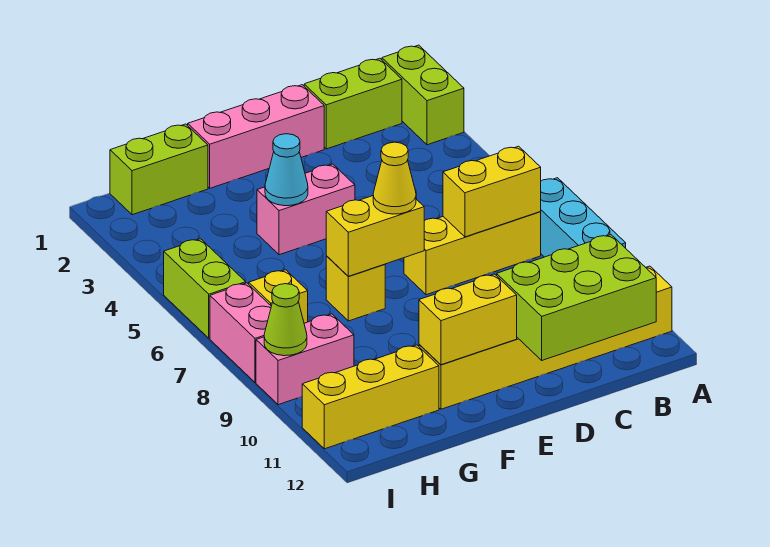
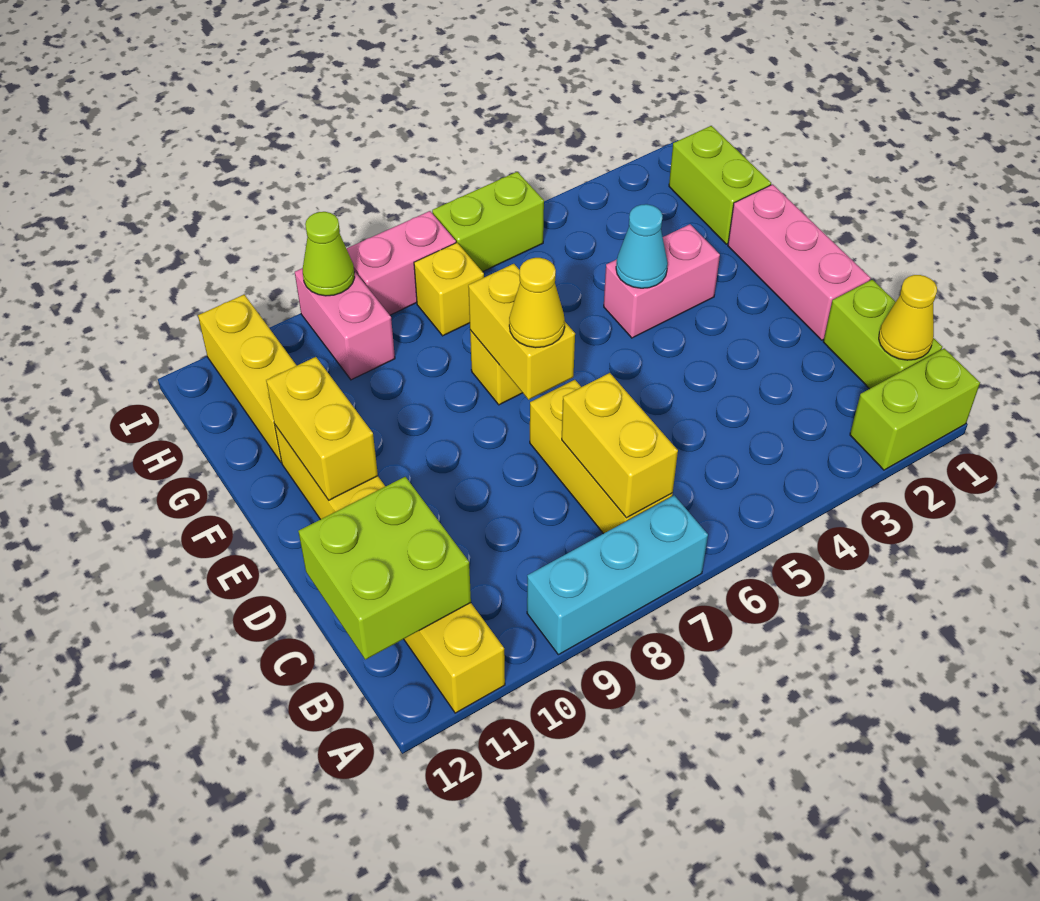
none -> yellow 1x1 cone [879,275,937,360]
lime 2x3 brick [497,235,656,360] -> lime 2x2 brick [298,477,471,660]
pink 1x2 brick [257,164,355,255] -> pink 1x2 brick turned to [604,224,720,338]

